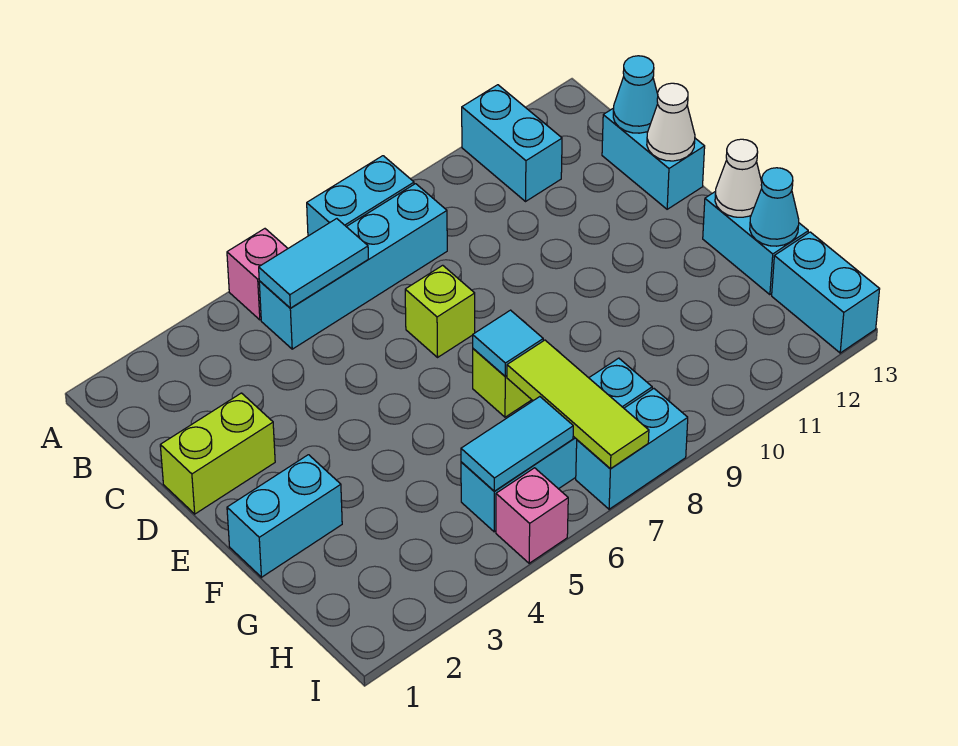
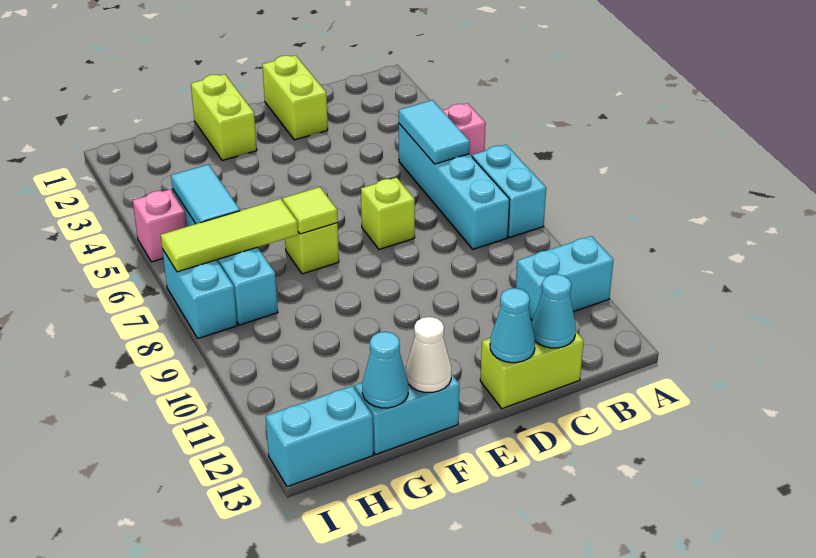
cyan 1x2 brick [602,108,705,209] -> lime 1x2 brick [480,332,584,409]
white 1x1 cone [647,83,695,161] -> cyan 1x1 cone [490,288,535,363]
cyan 1x2 brick [227,455,342,577] -> lime 1x2 brick [191,74,257,161]
cyan 1x1 tile [473,310,543,376] -> lime 1x1 tile [283,187,338,234]

